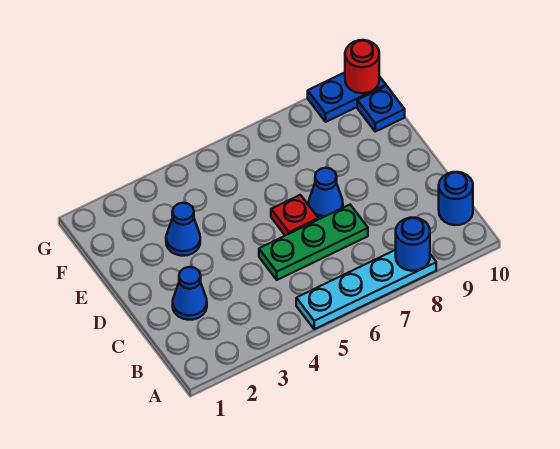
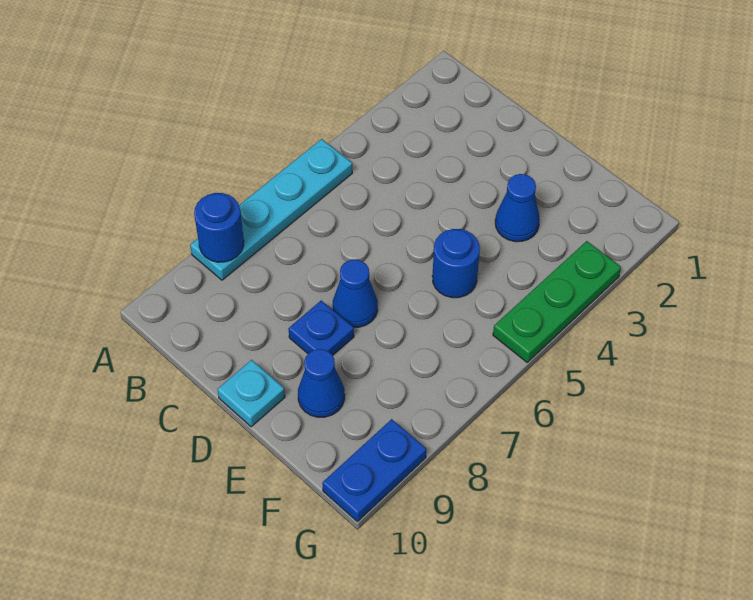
blue 1x1 round brick [439,172,473,225] -> blue 1x1 round brick moved to [432,229,480,298]
blue 1x1 cone [173,267,207,320] -> blue 1x1 cone moved to [298,349,345,417]
green 1x3 plate [259,205,368,280] -> green 1x3 plate moved to [493,241,621,362]
red 1x1 plate [271,195,318,236] -> none
none -> cyan 1x1 plate [217,360,285,427]
blue 1x1 plate [357,86,405,132] -> blue 1x1 plate moved to [288,301,354,356]
red 1x1 round brick [345,40,379,93] -> none

